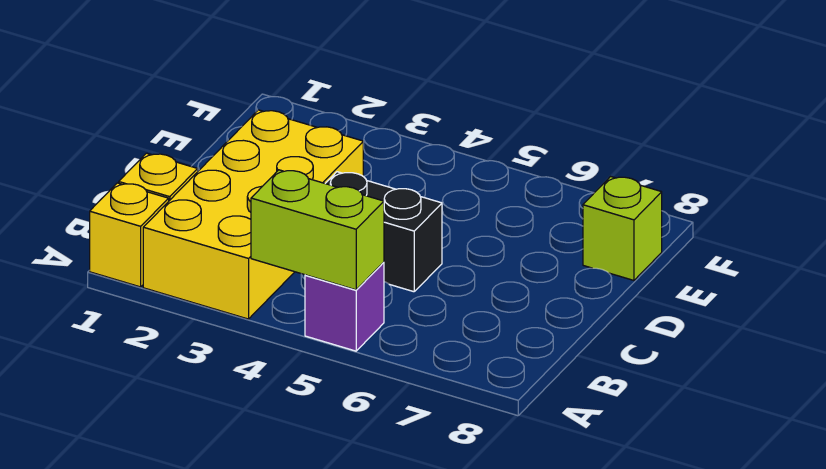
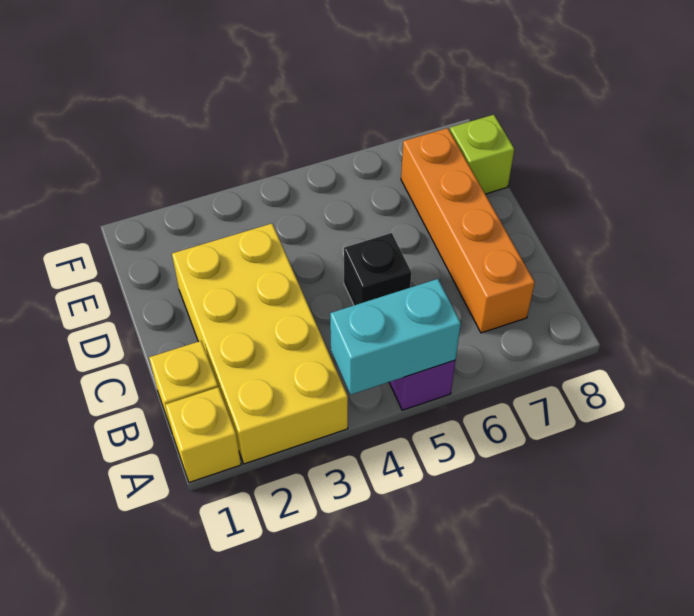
lime 1x2 brick [251,170,384,290] -> cyan 1x2 brick [330,279,461,395]
none -> orange 1x4 brick [401,128,535,333]
black 1x2 brick [325,172,442,292] -> black 1x1 brick [344,233,411,305]

